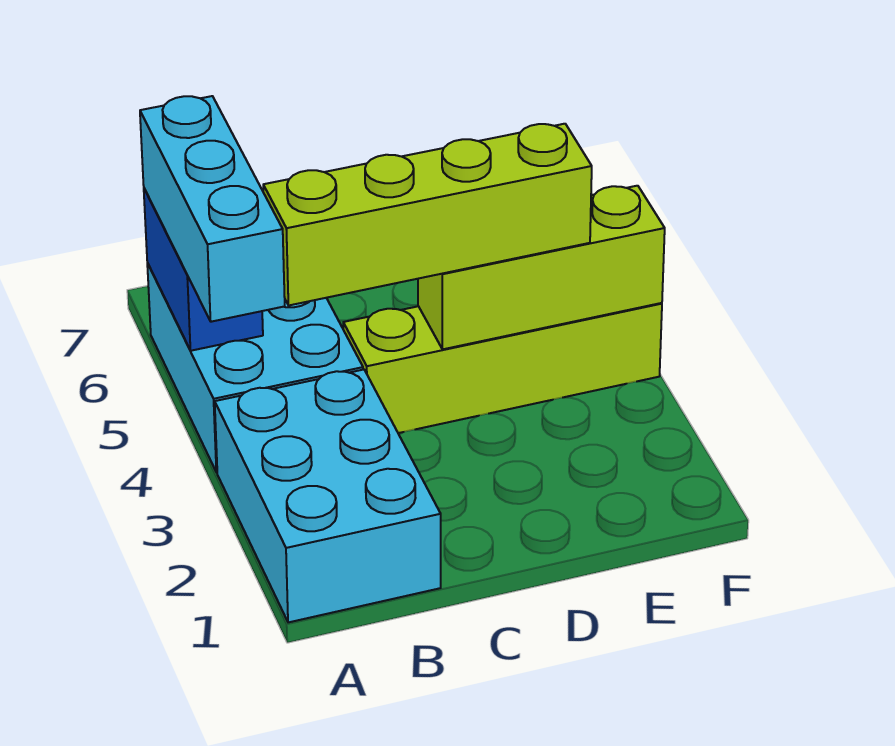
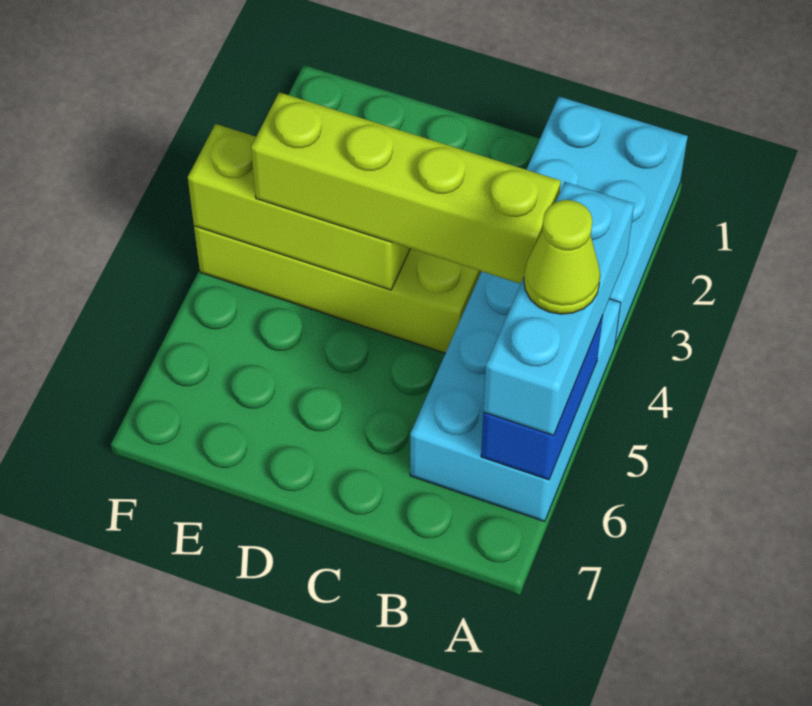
none -> lime 1x1 cone [524,200,600,314]

